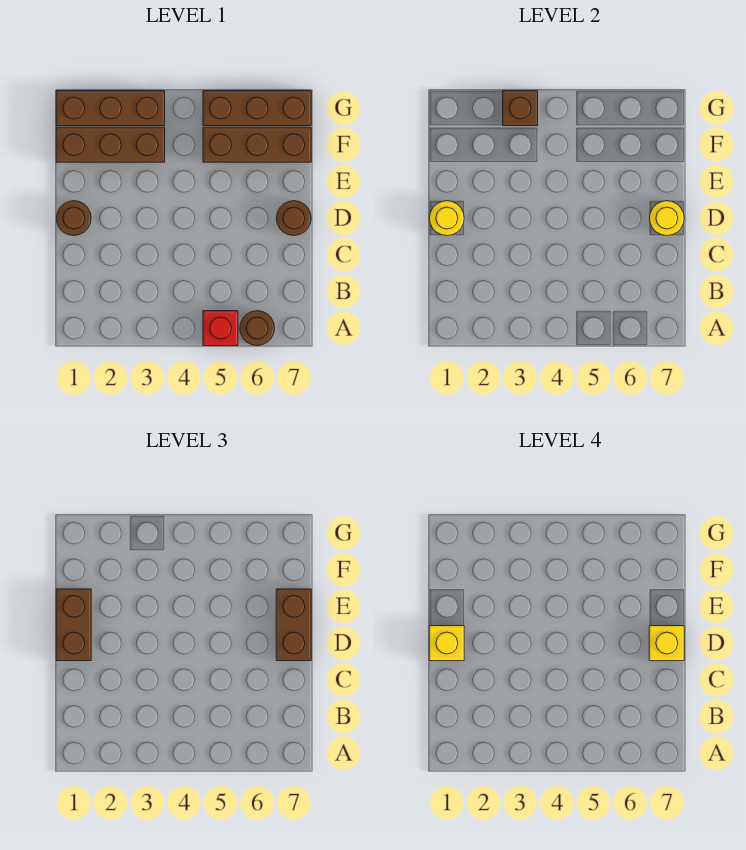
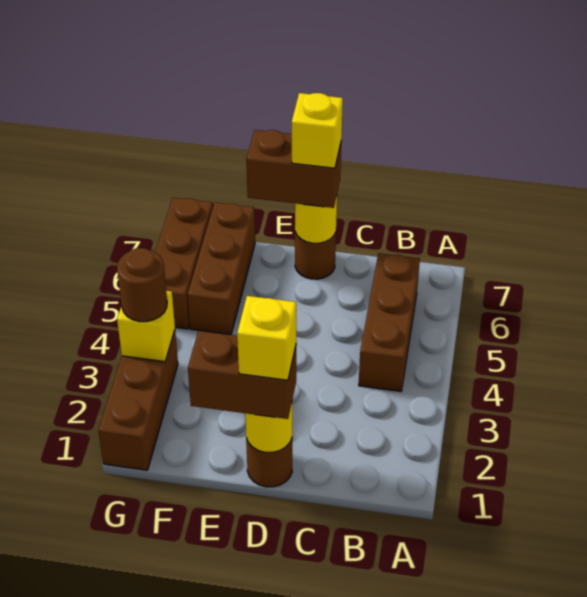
red 1x1 brick [203,311,238,346] -> none
brown 1x1 round brick [240,311,275,346] -> brown 1x1 round brick moved to [117,248,167,322]
brown 1x3 brick [56,127,165,162] -> brown 1x3 brick moved to [359,253,420,391]
brown 1x1 brick [503,91,538,126] -> yellow 1x1 brick [117,291,175,362]

